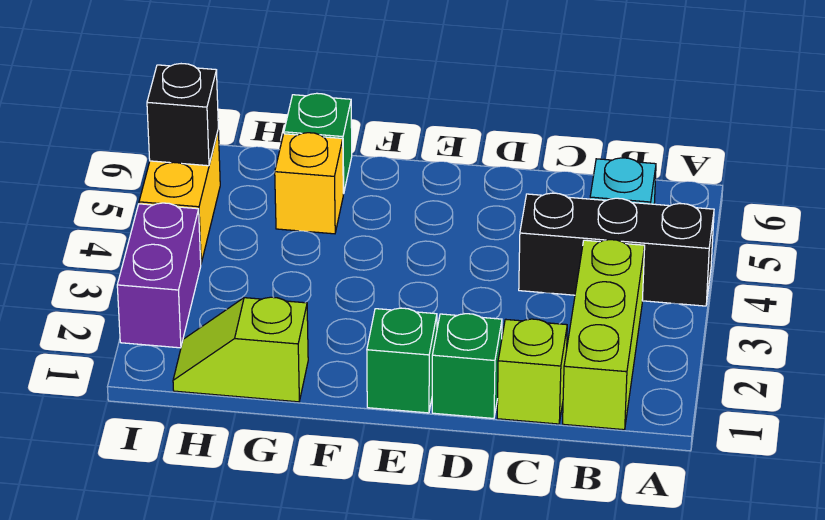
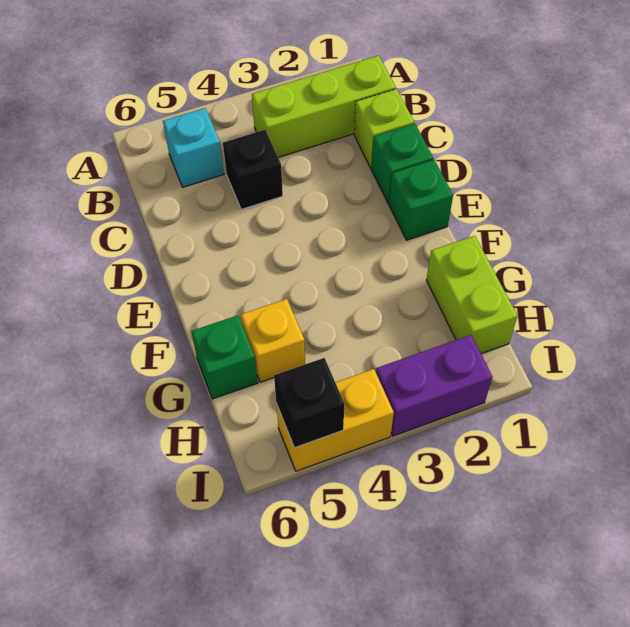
black 1x3 brick [519,193,714,306] -> black 1x1 brick [223,130,283,209]
lime 1x2 slope [173,297,308,402] -> lime 1x2 brick [426,236,517,354]

